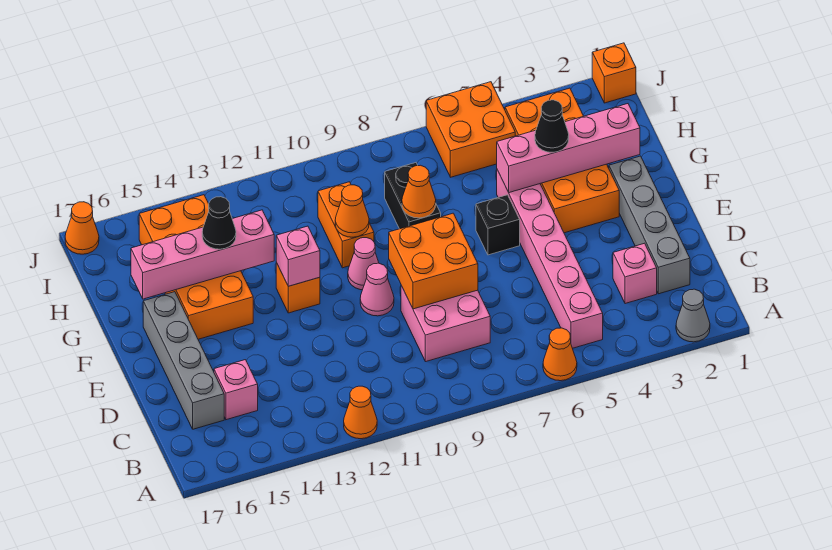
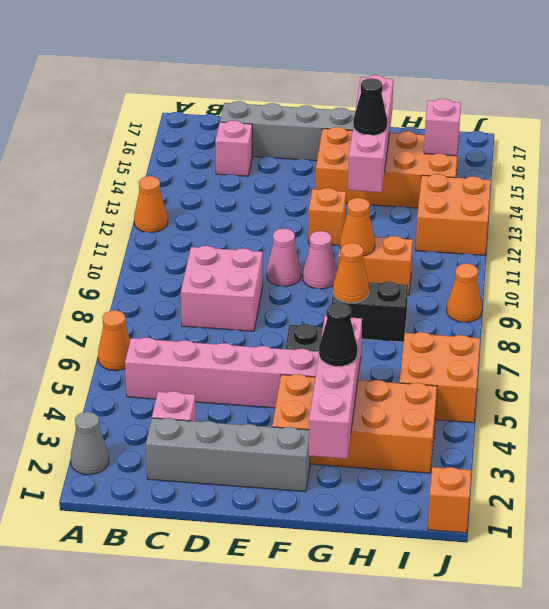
orange 2x2 brick [389,213,478,309] -> orange 2x2 brick moved to [416,174,491,255]
pink 1x1 brick [276,226,320,286] -> pink 1x1 brick moved to [424,99,461,156]
orange 1x1 cone [65,202,99,254] -> orange 1x1 cone moved to [447,264,482,322]

